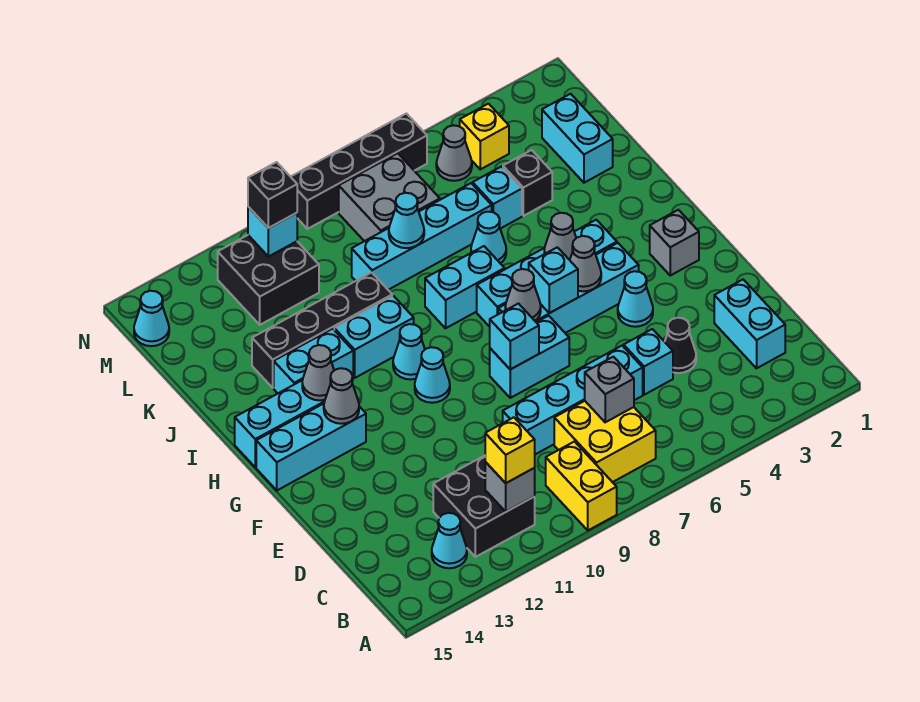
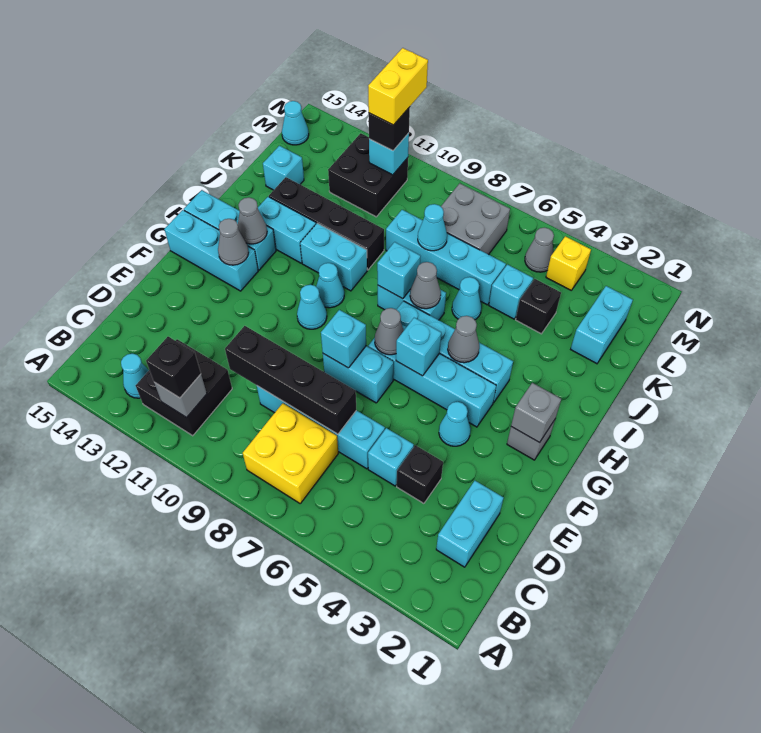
yellow 1x2 brick [546,442,617,530] -> yellow 1x2 brick moved to [368,48,428,125]
yellow 1x1 brick [485,417,535,483] -> black 1x1 brick [146,337,201,398]
grey 1x1 brick [585,357,634,422] -> grey 1x1 brick moved to [511,383,561,443]
black 1x1 cone [665,318,696,373] -> black 1x1 brick [397,445,443,503]
grey 1x1 cone [570,236,601,291] -> grey 1x1 cone moved to [410,262,441,309]
none -> cyan 1x1 brick [377,242,421,299]
none -> cyan 1x1 brick [263,146,304,190]
black 1x4 brick [291,114,427,229] -> black 1x4 brick moved to [225,326,356,434]

